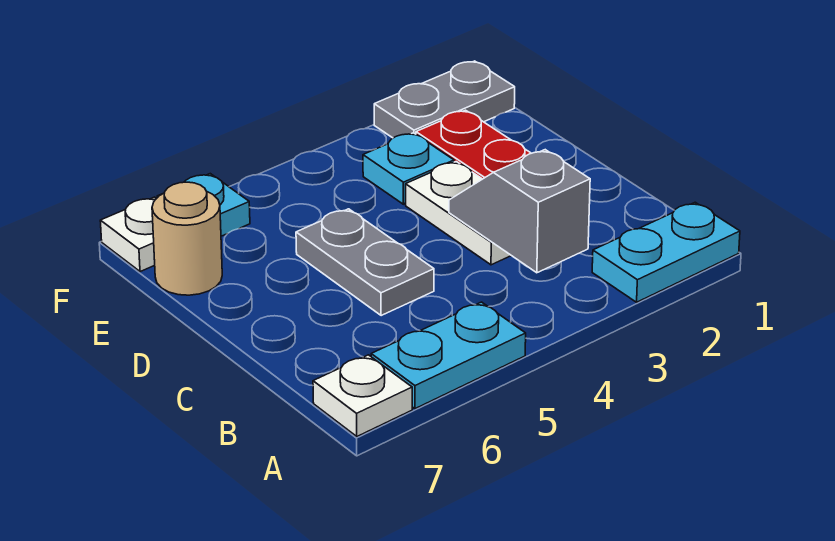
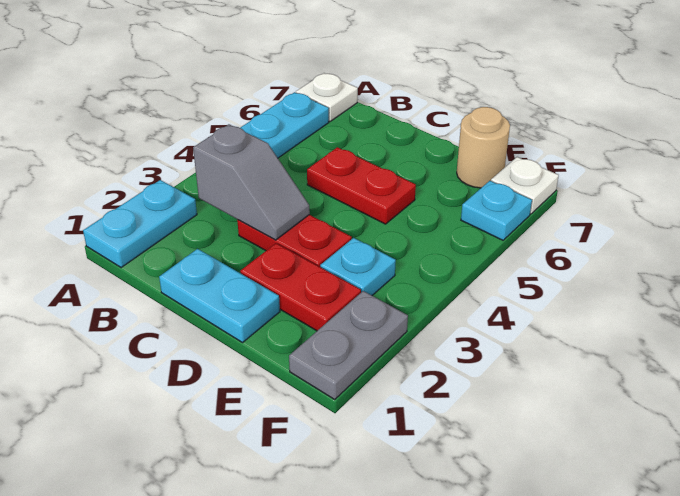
none -> cyan 1x2 plate [159,249,280,343]
white 1x2 plate [406,162,511,265] -> red 1x2 plate [237,215,352,267]
grey 1x2 plate [296,209,434,316] -> red 1x2 plate [307,147,416,224]

